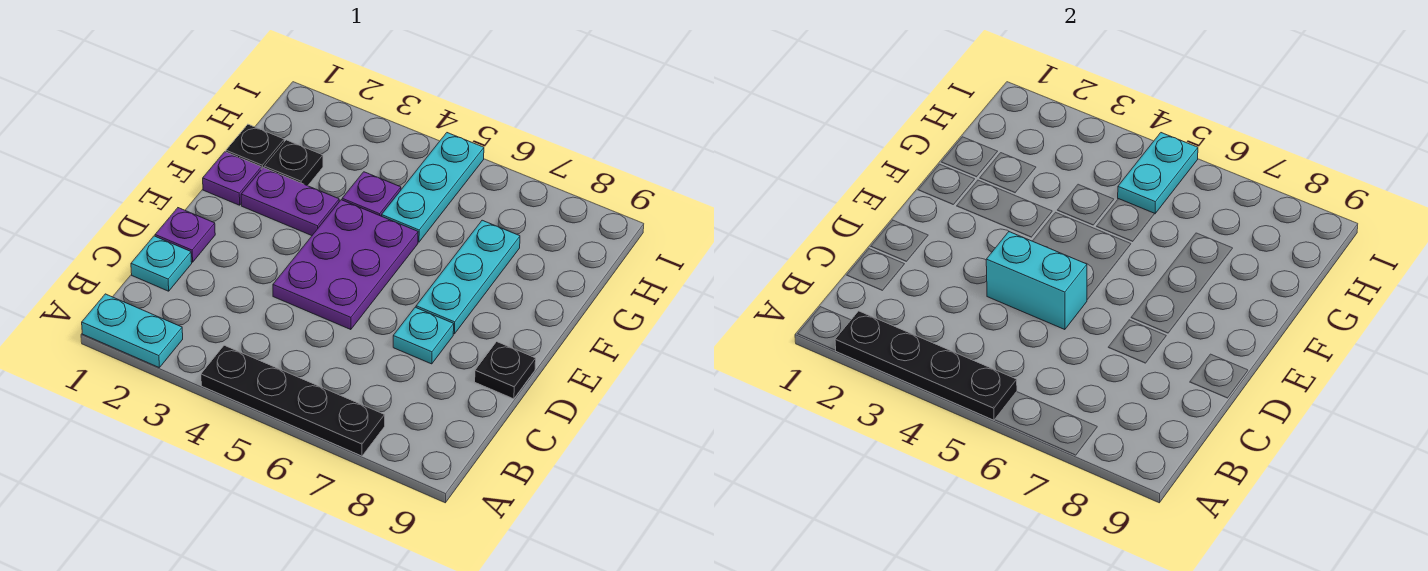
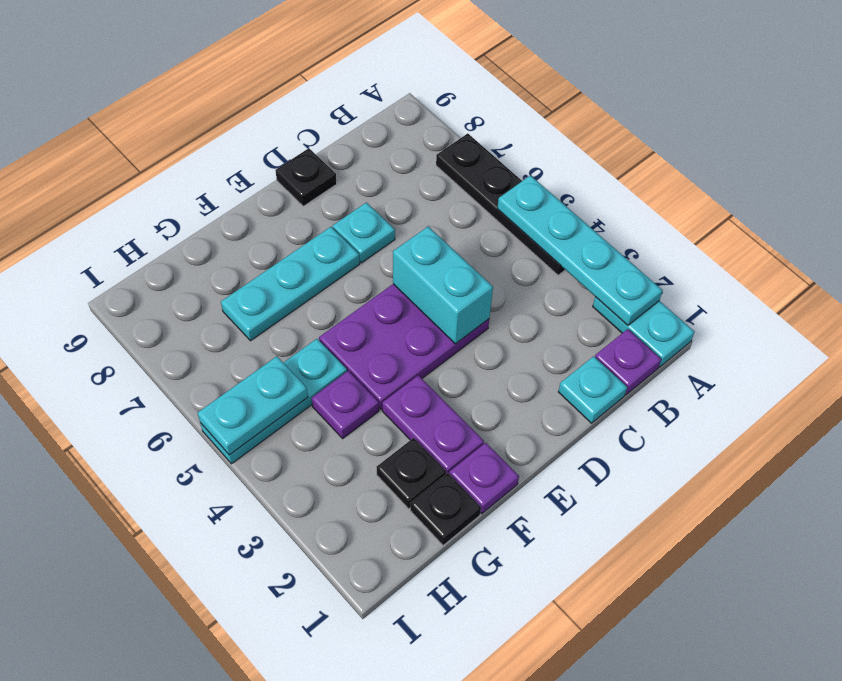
black 1x4 plate [835,311,1017,420] -> cyan 1x4 plate [497,176,663,325]
purple 1x1 plate [155,208,215,262] -> purple 1x1 plate moved to [595,329,661,395]

